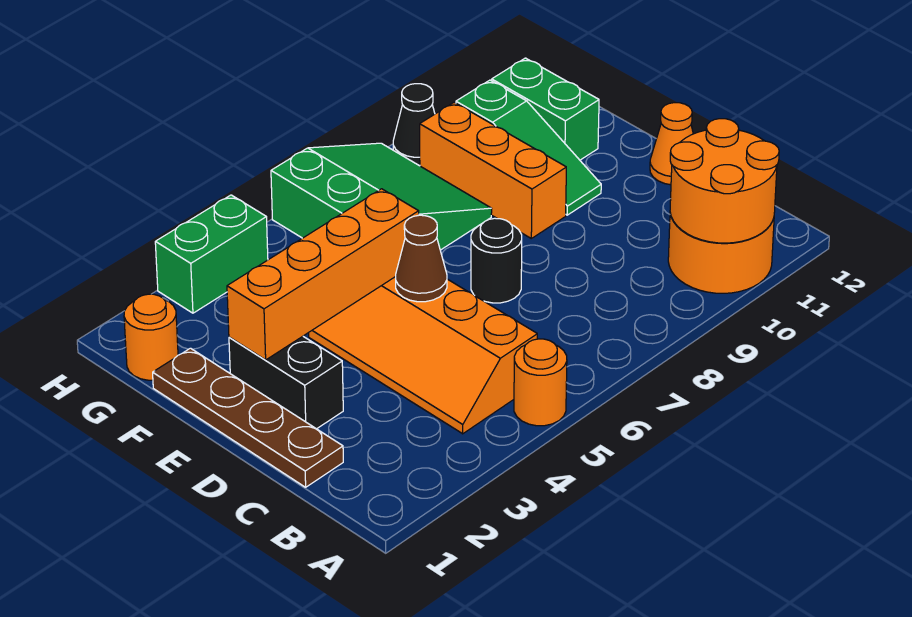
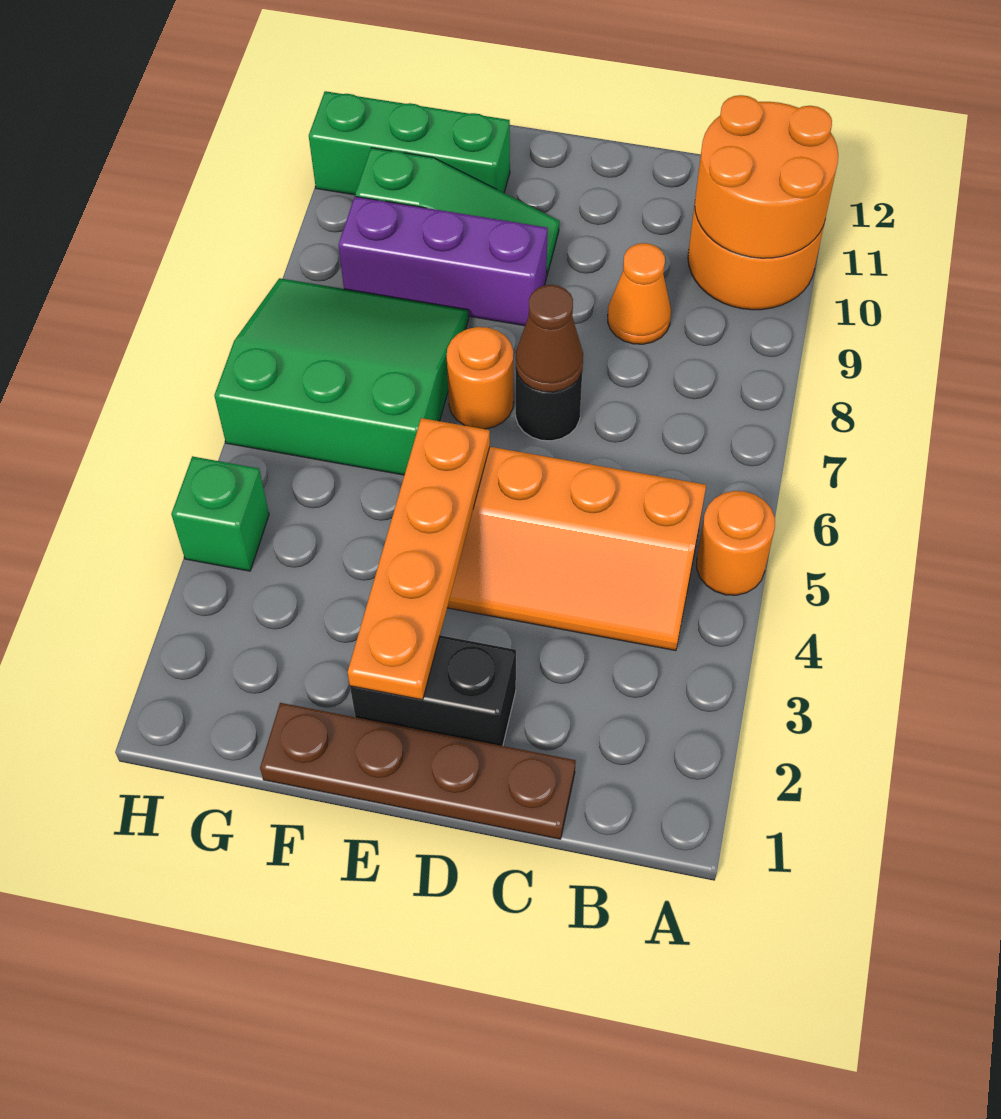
brown 1x1 cone [396,215,447,302] -> brown 1x1 cone moved to [516,285,583,392]
orange 1x1 cone [650,103,693,185] -> orange 1x1 cone moved to [608,243,671,344]
orange 1x4 brick [227,189,419,360] -> orange 1x4 plate [348,418,490,700]
orange 1x3 brick [420,102,566,238] -> purple 1x3 brick [338,197,548,326]
green 1x2 brick [492,58,599,160] -> green 1x3 brick [309,91,510,195]
orange 1x1 round brick [124,294,178,380] -> orange 1x1 round brick moved to [447,327,513,429]
green 1x2 brick [155,195,268,313] -> green 1x1 brick [171,456,269,571]
black 1x1 cone [393,84,435,165] -> none

